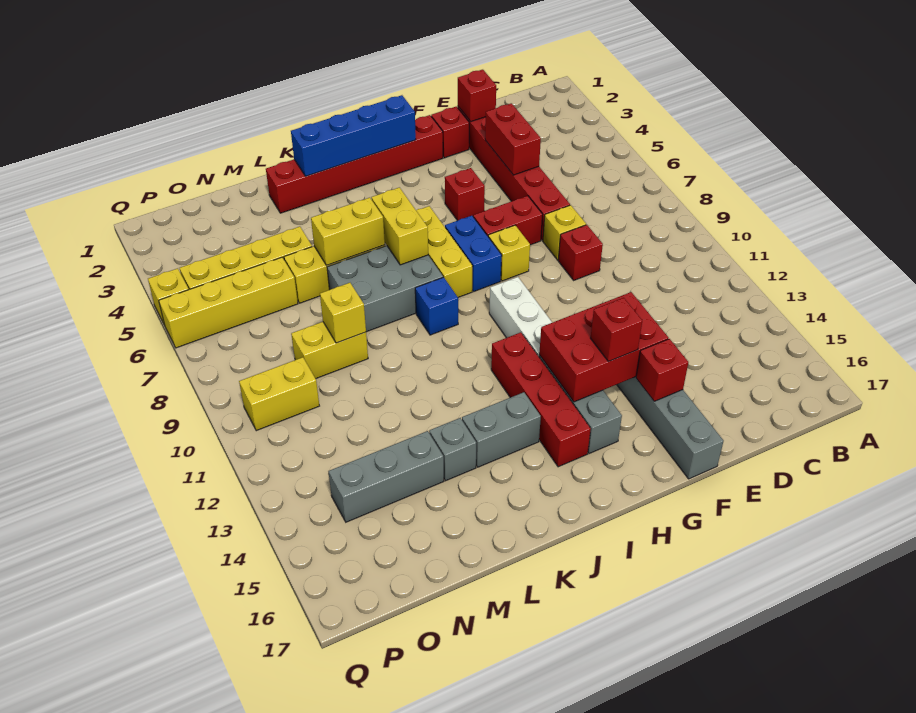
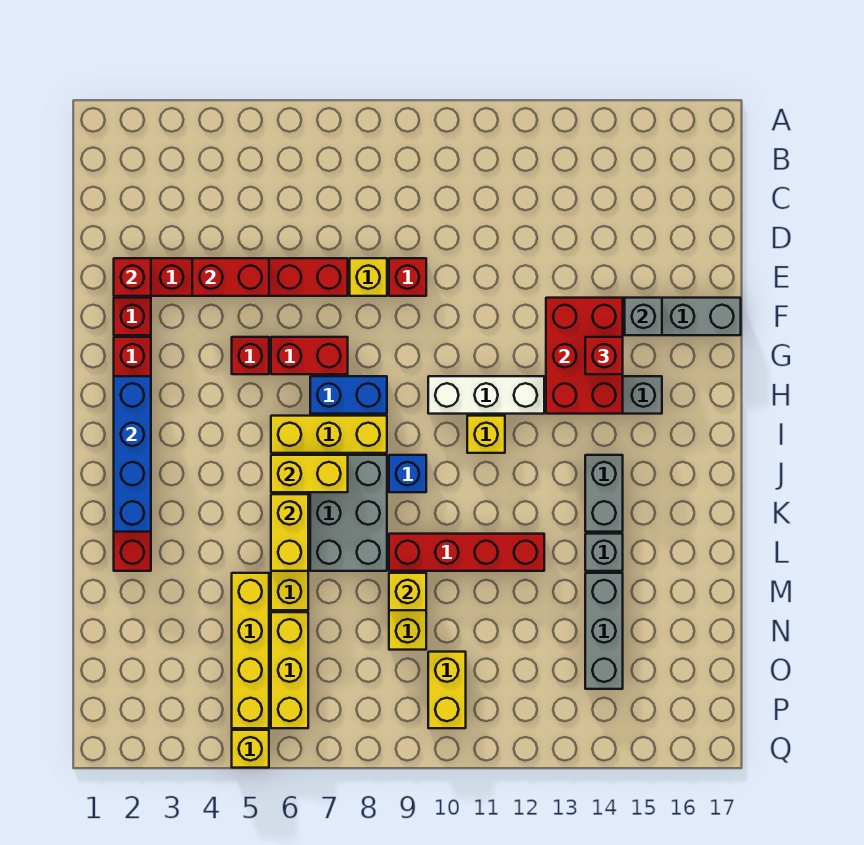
red 1x2 brick [473,196,543,245] -> red 1x2 brick turned to [271,337,348,374]
red 1x1 brick [636,339,688,401] -> grey 1x1 brick [625,298,662,335]
yellow 1x1 brick [488,225,530,281] -> yellow 1x1 brick moved to [467,416,505,453]
red 1x4 brick [491,332,591,467] -> red 1x4 brick moved to [389,534,544,571]
yellow 1x4 brick [159,257,298,348] -> yellow 1x3 brick [271,612,308,728]

